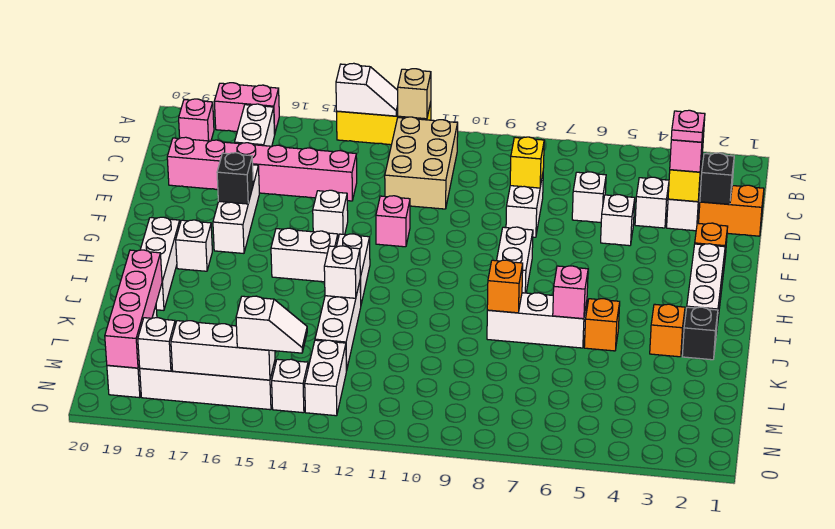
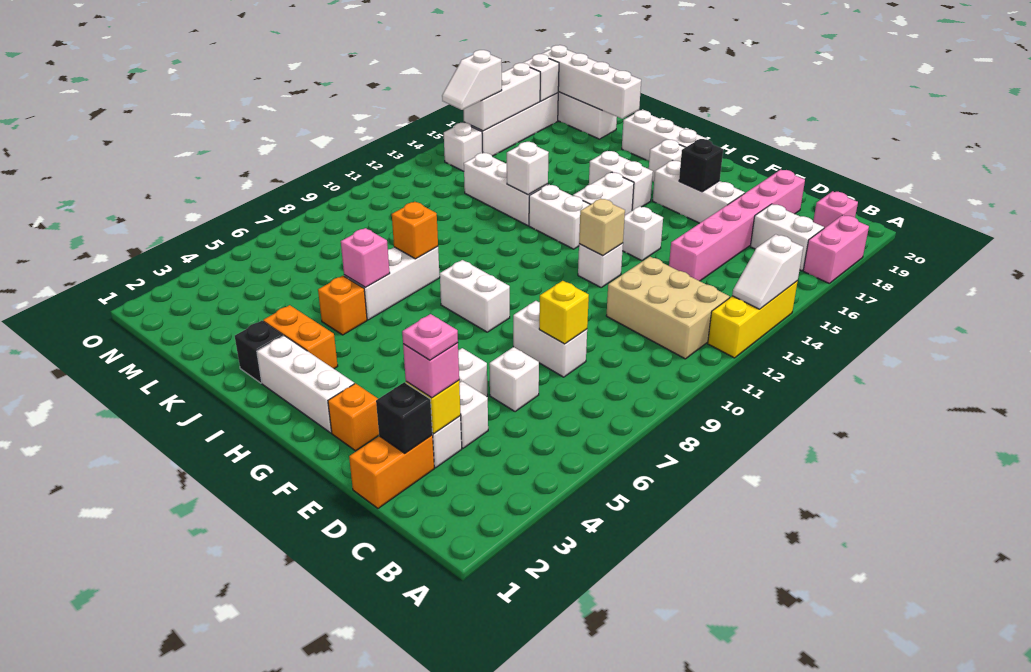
tan 1x1 brick [398,69,431,119] -> tan 1x1 brick moved to [579,199,625,256]
pink 1x1 brick [376,196,410,247] -> white 1x1 brick [578,243,623,287]
orange 1x1 brick [650,304,685,357] -> orange 1x2 brick [263,305,338,369]
pink 1x4 brick [105,250,162,368] -> white 1x4 brick [542,45,641,119]
white 1x2 brick [305,340,346,416] -> white 1x2 brick moved to [589,151,653,211]

